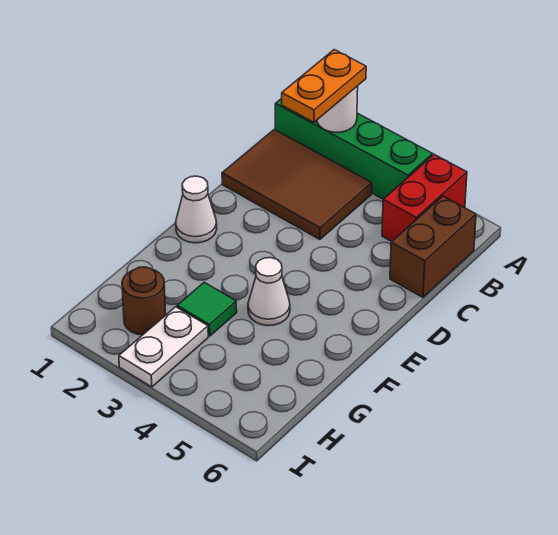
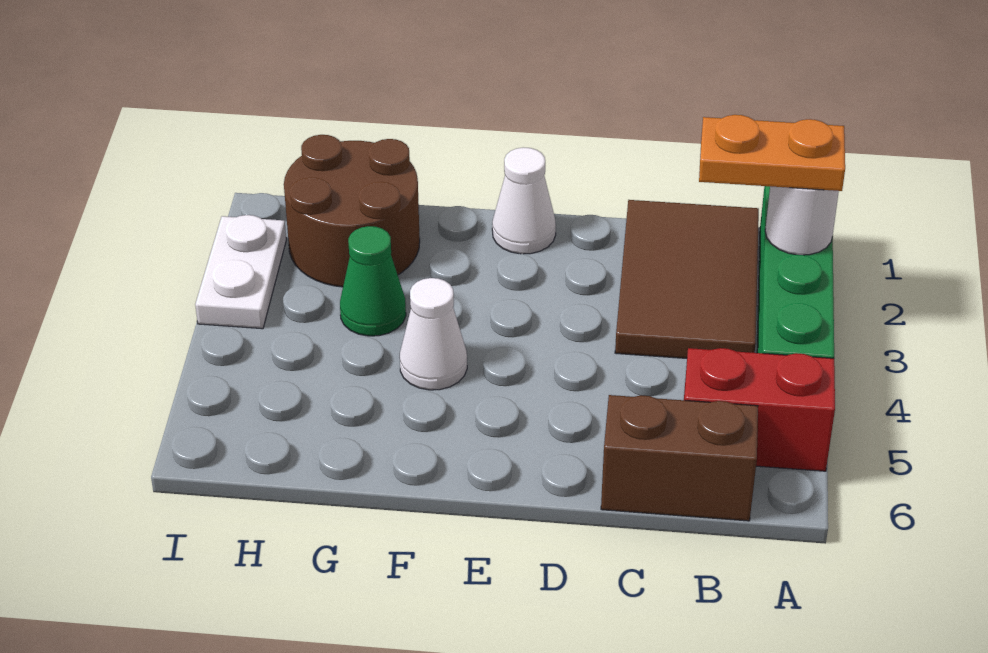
green 1x1 tile [177,282,237,336] -> green 1x1 cone [340,226,406,336]
brown 1x1 round brick [122,267,166,335] -> brown 2x2 round brick [284,135,420,287]
white 1x2 plate [119,307,208,387] -> white 1x2 plate turned to [195,215,286,329]

